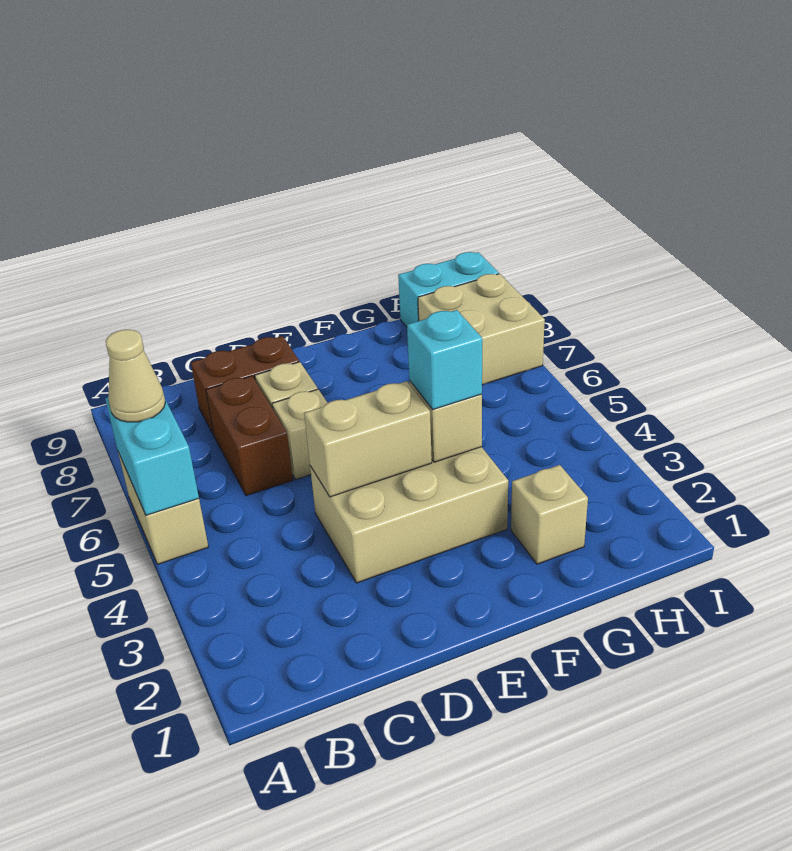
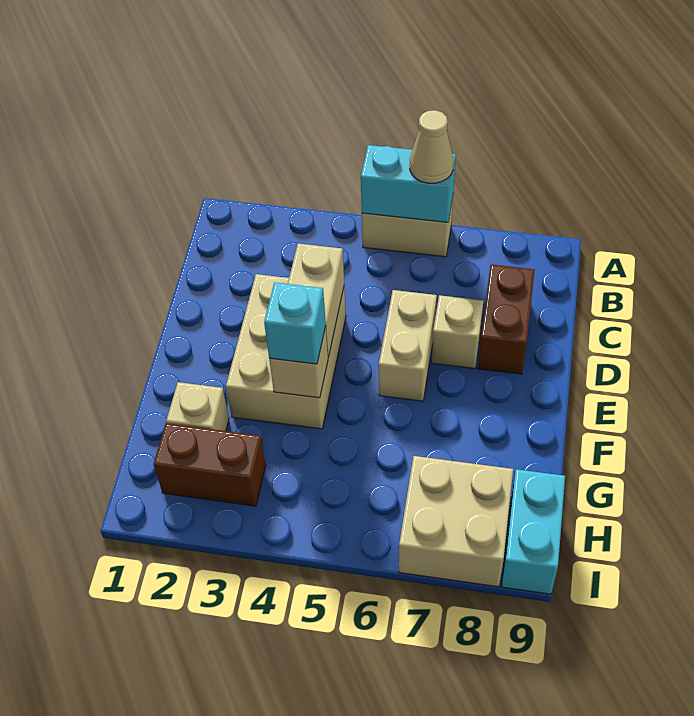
brown 1x2 brick [206,376,293,496] -> brown 1x2 brick moved to [154,423,266,506]
tan 1x1 brick [272,389,327,480] -> tan 1x2 brick [379,290,437,401]

